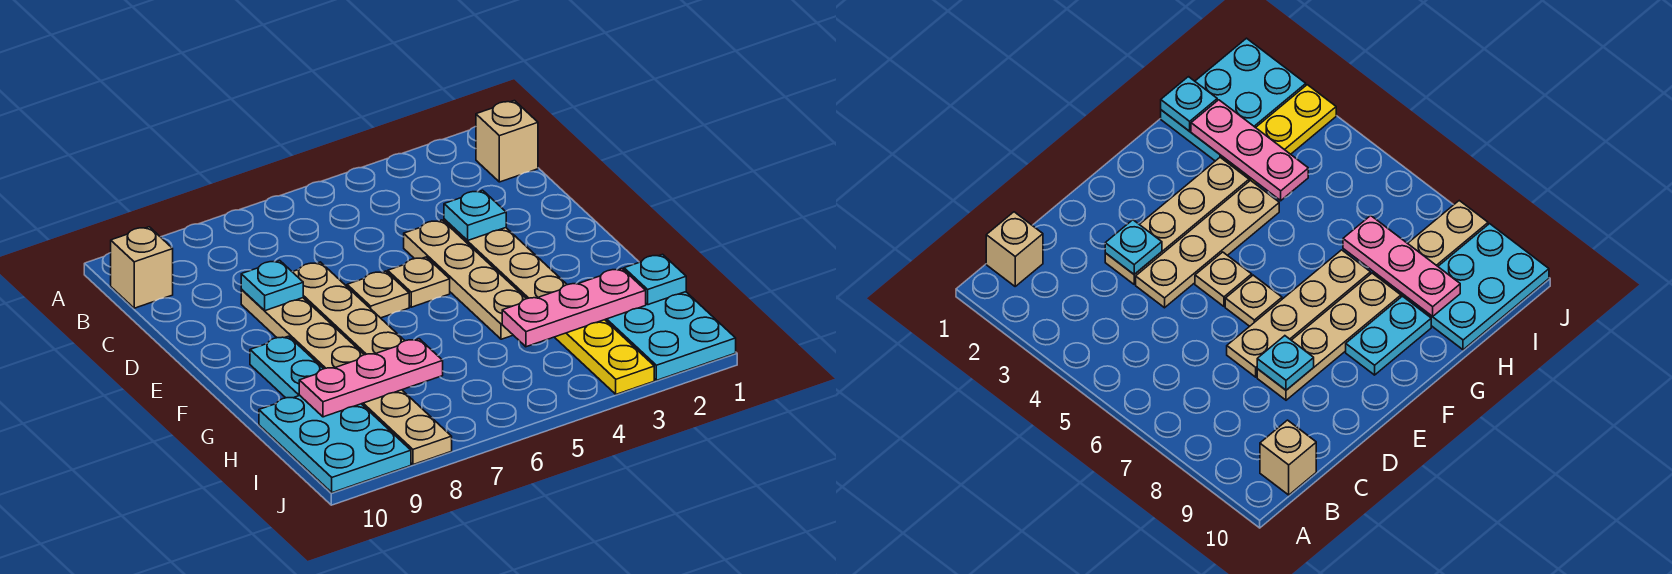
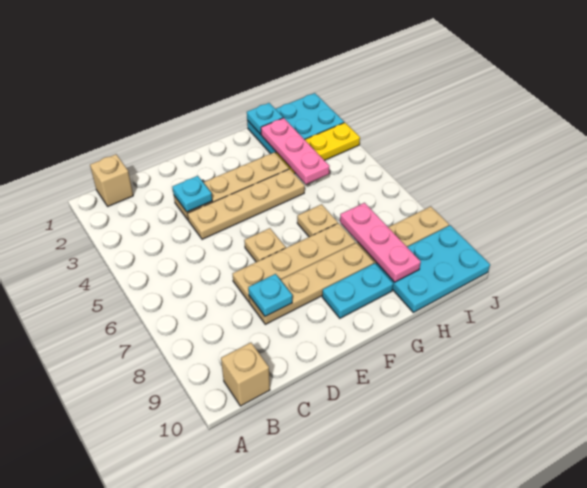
tan 1x1 plate [388,257,450,307] -> tan 1x1 plate moved to [297,204,338,237]

